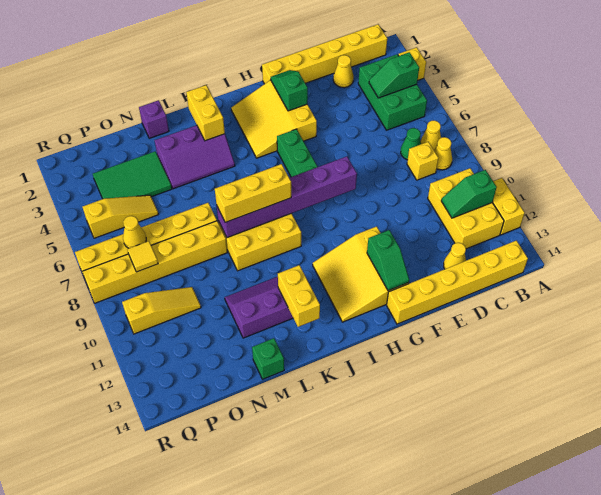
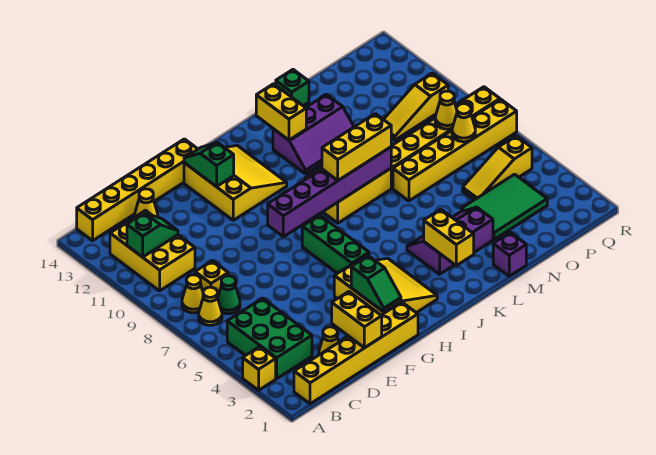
yellow 1x2 brick [492,178,525,235] -> yellow 1x2 brick moved to [332,292,382,348]
green 1x2 slope [369,52,419,98] -> none
yellow 1x1 tile [127,241,158,272] -> yellow 1x1 cone [435,91,457,129]

